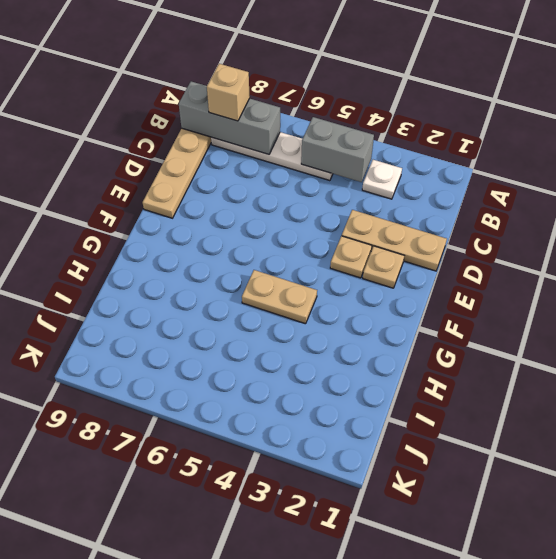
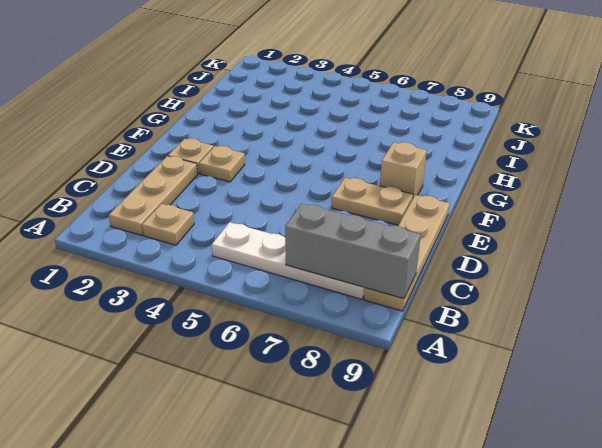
white 1x1 plate [362,160,402,199] -> tan 1x1 plate [142,204,194,245]
grey 1x2 brick [301,117,374,182] -> none
tan 1x1 brick [207,64,250,121] -> tan 1x1 brick moved to [380,142,427,197]
tan 1x3 plate [342,210,447,271] -> tan 1x3 plate turned to [109,156,198,235]
tan 1x2 plate [242,270,317,324] -> tan 1x2 plate moved to [332,178,413,225]

